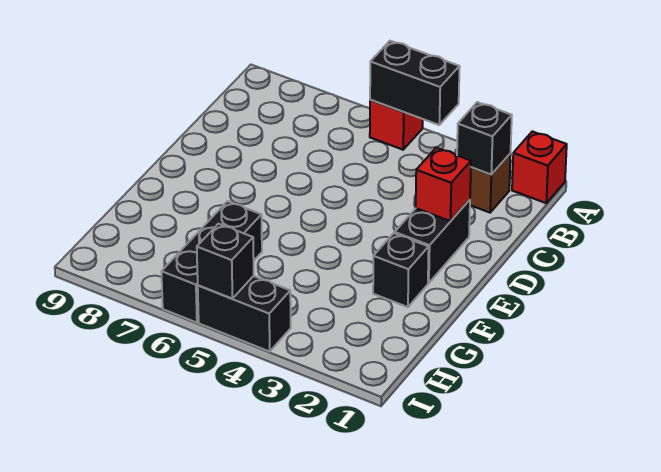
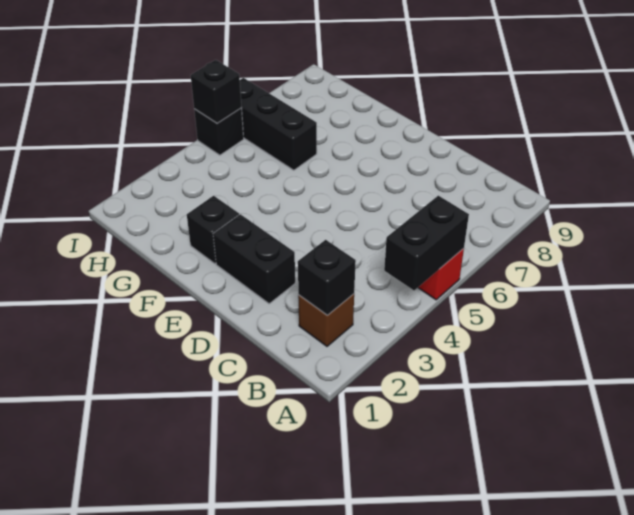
red 1x1 brick [512,131,567,203] -> none
red 1x1 brick [416,148,471,221] -> none
black 1x2 brick [198,276,291,352] -> black 1x1 brick [194,108,244,155]

